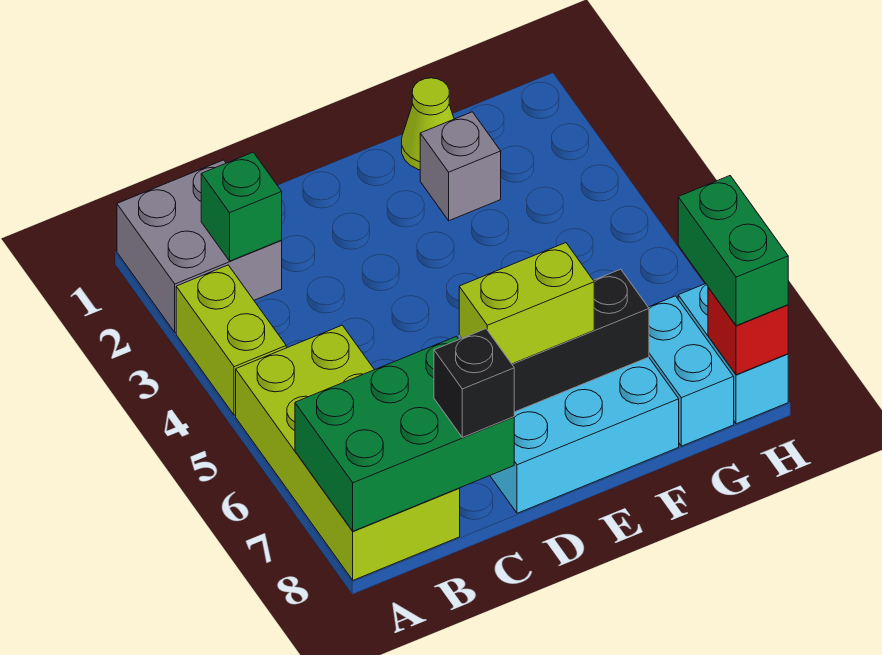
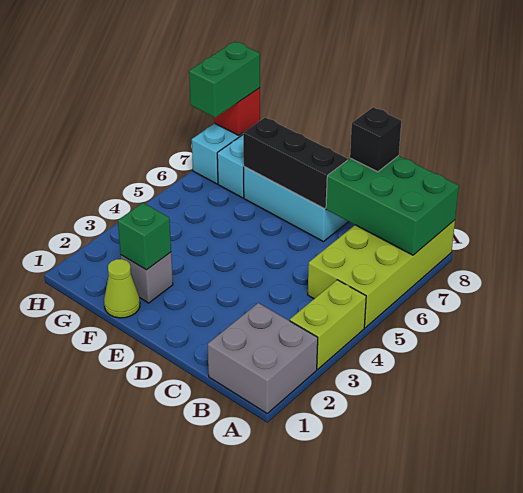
green 1x1 brick [201,152,282,261] -> green 1x1 brick moved to [118,203,171,270]
lime 1x2 brick [459,243,594,364] -> none

